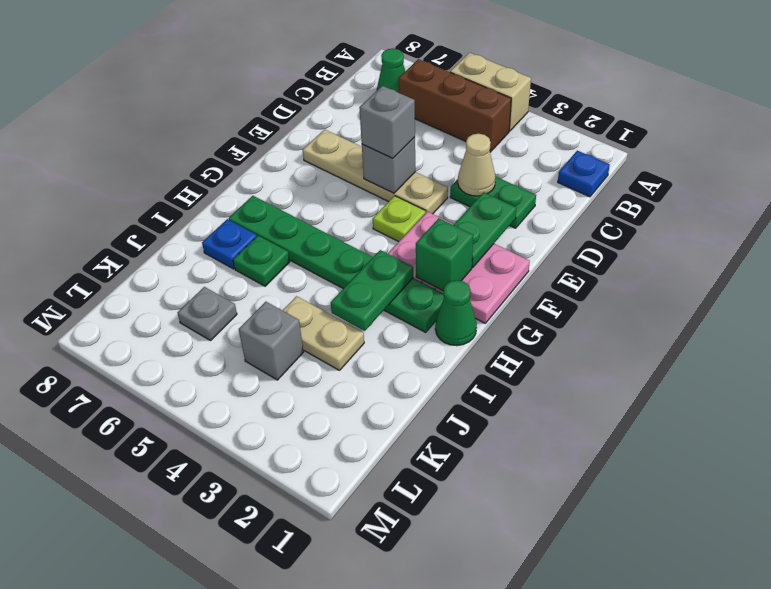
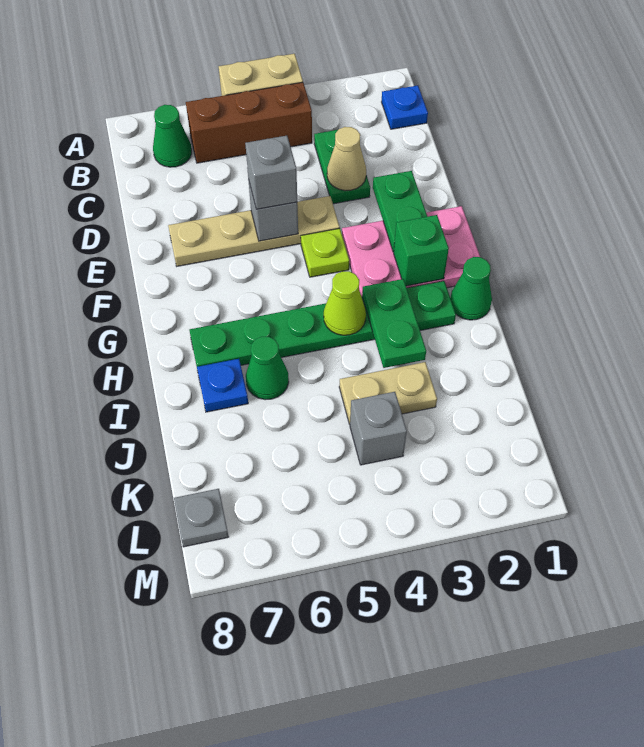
green 1x2 plate [450,177,536,228] -> green 1x2 plate turned to [314,130,370,204]
none -> lime 1x1 cone [324,271,366,335]
green 1x1 plate [233,236,290,286] -> green 1x1 cone [246,337,289,400]
grey 1x1 plate [178,287,237,341] -> grey 1x1 plate moved to [174,489,229,547]

